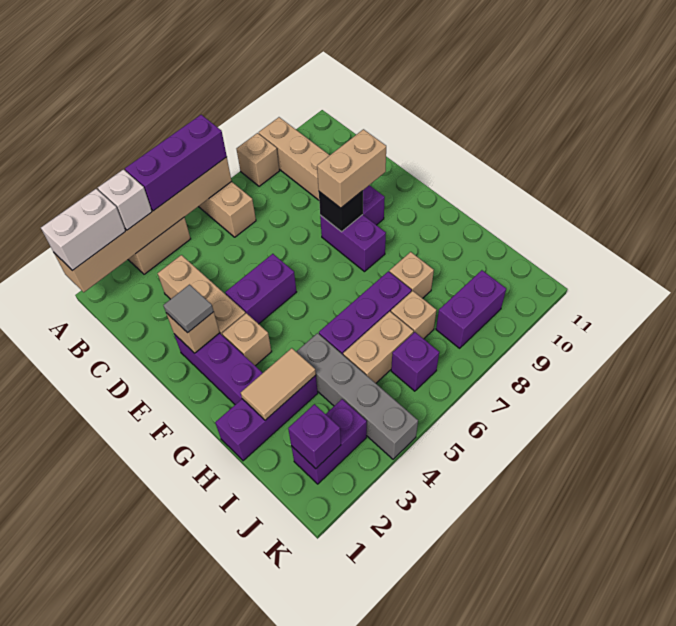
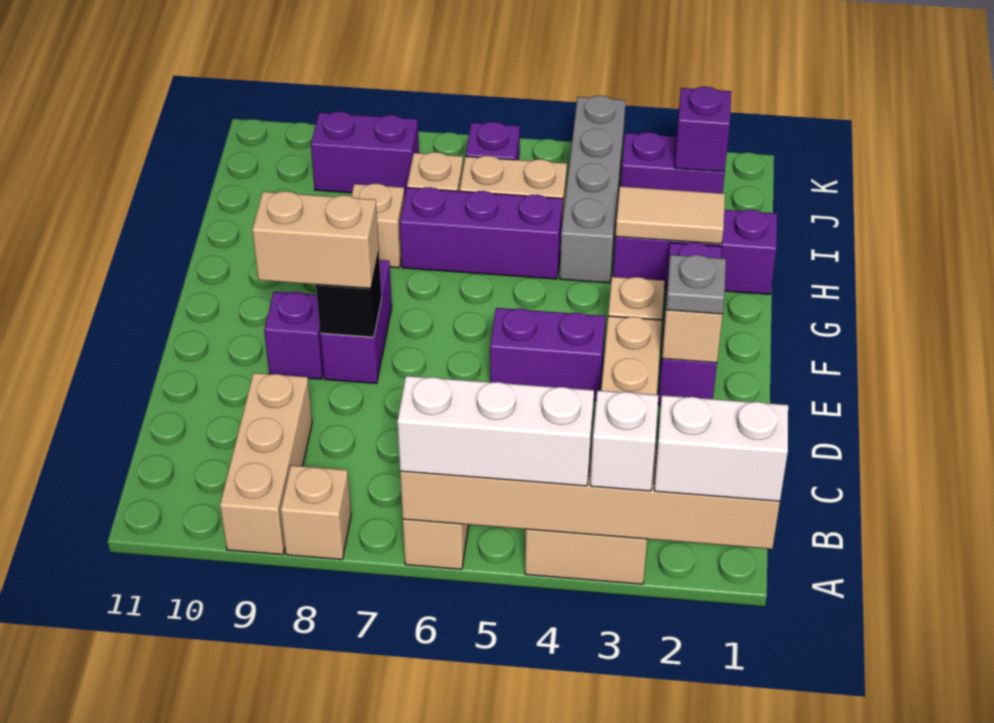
purple 1x3 brick [125,115,227,211] -> white 1x3 brick [397,376,594,486]
grey 1x1 tile [163,285,214,333] -> grey 1x1 plate [666,255,726,314]

